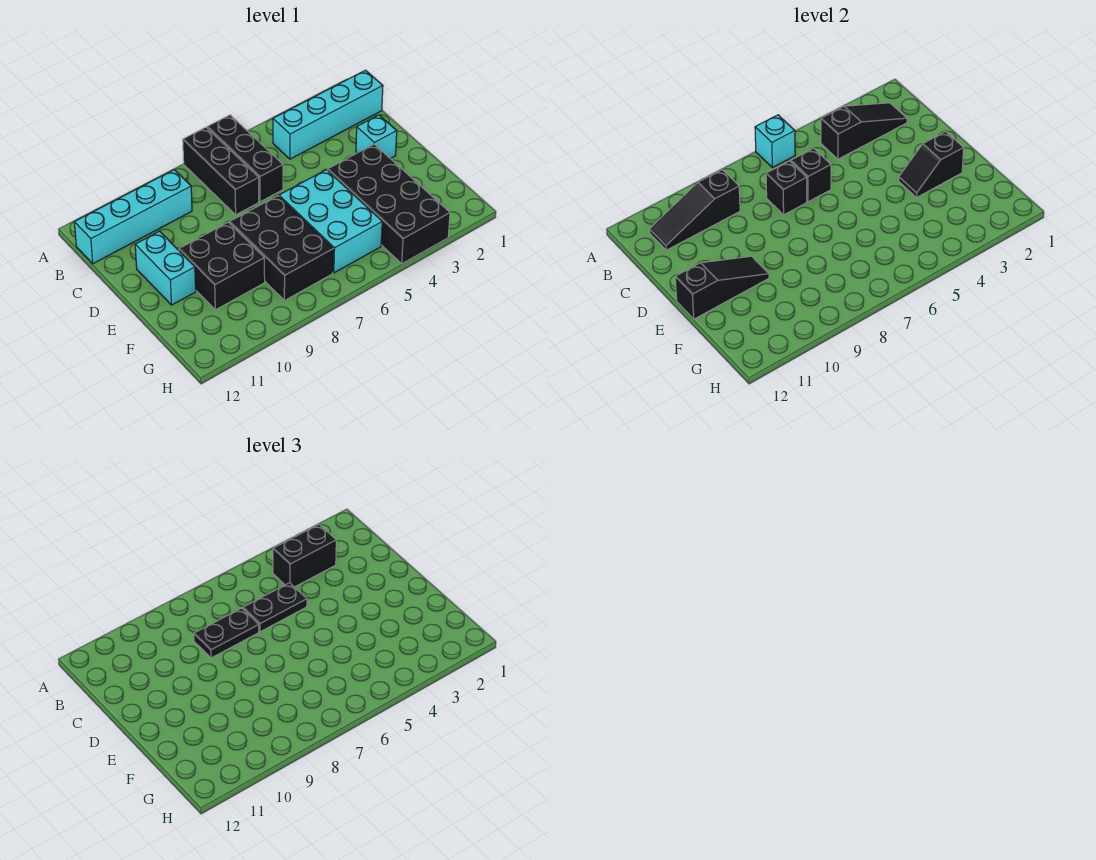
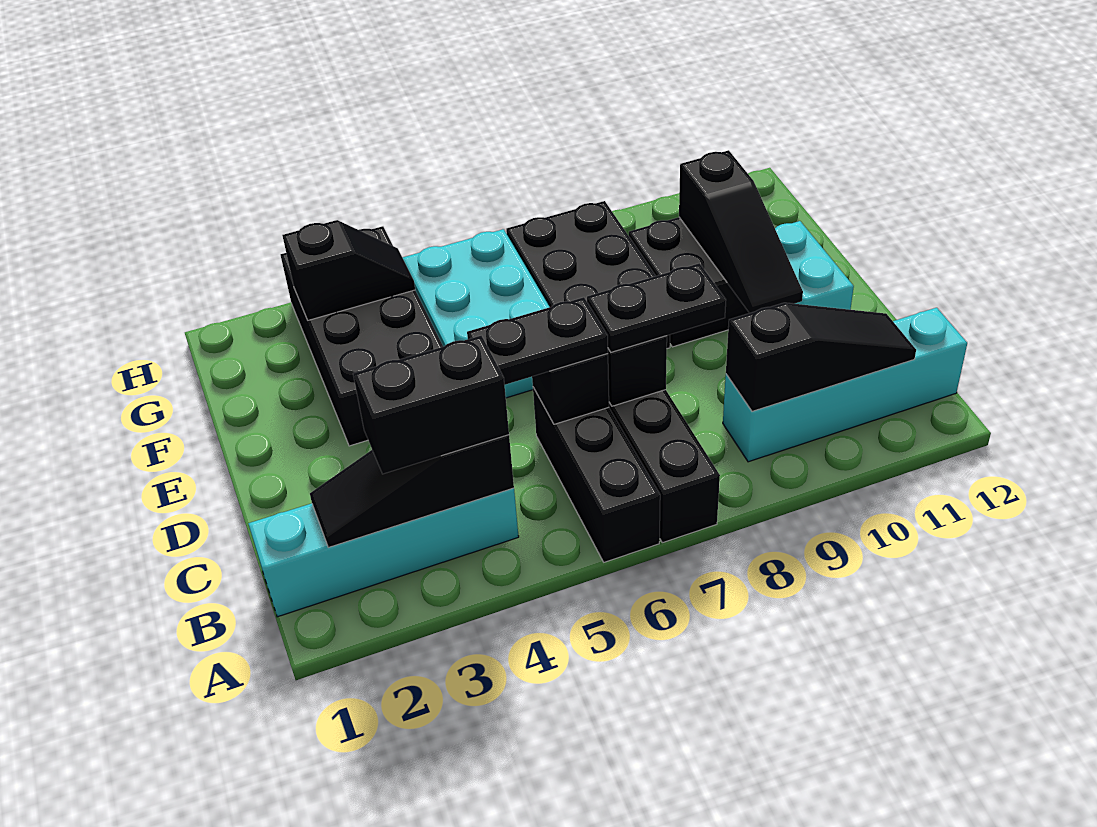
cyan 1x1 brick [755,115,795,168] -> none
cyan 1x1 brick [356,115,397,159] -> none
black 1x2 slope [899,131,964,197] -> black 1x2 slope moved to [282,220,415,320]
black 1x3 slope [675,256,769,319] -> black 1x3 slope turned to [679,150,803,313]

